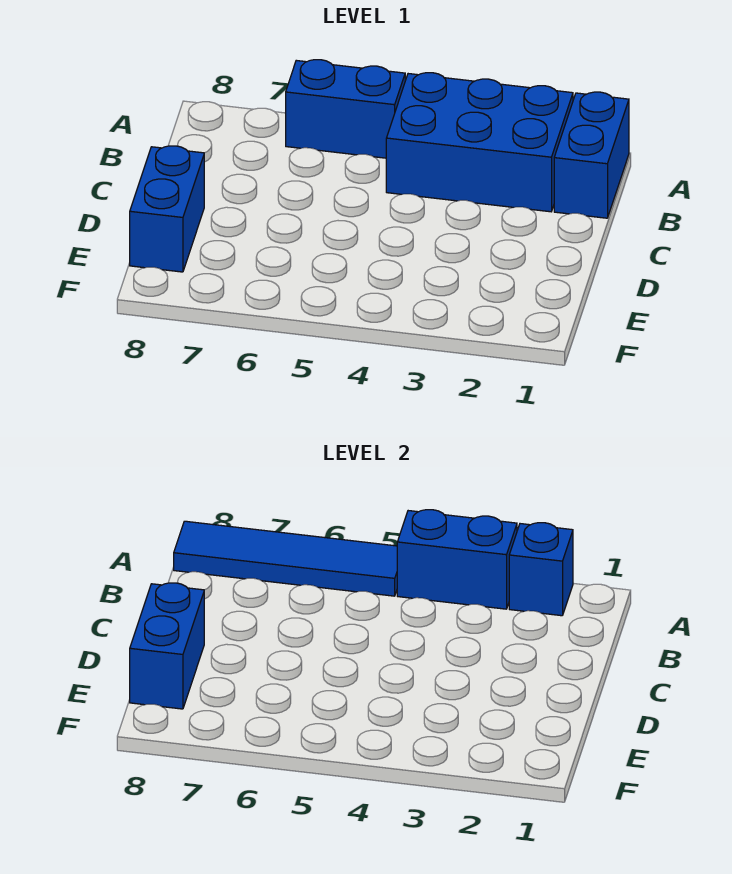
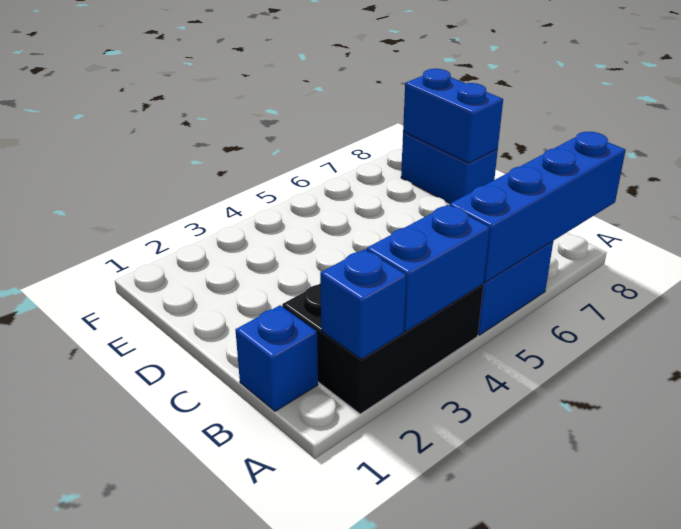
blue 1x2 brick [554,92,629,218] -> blue 1x1 brick [235,305,318,411]
blue 2x3 brick [386,73,573,212] -> black 2x3 brick [282,284,483,414]
blue 1x4 tile [174,521,397,596] -> blue 1x4 brick [449,132,626,282]

